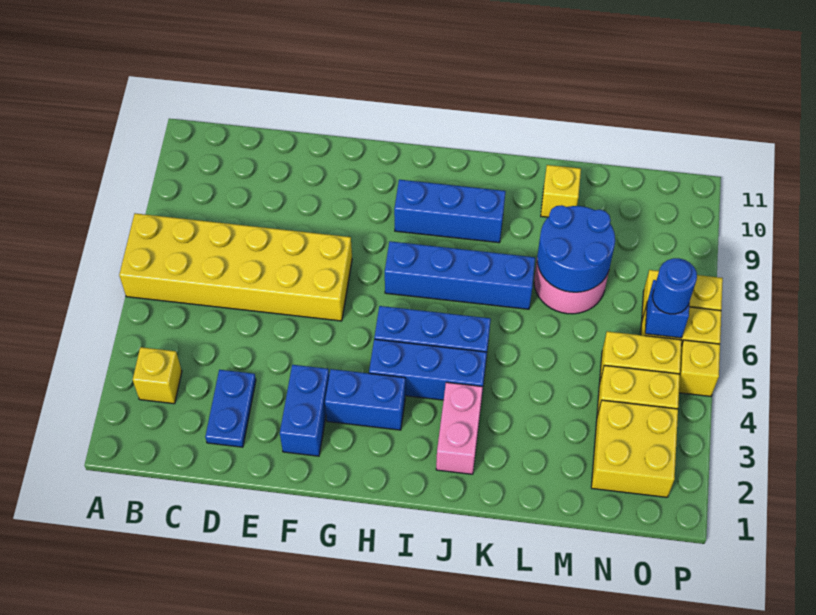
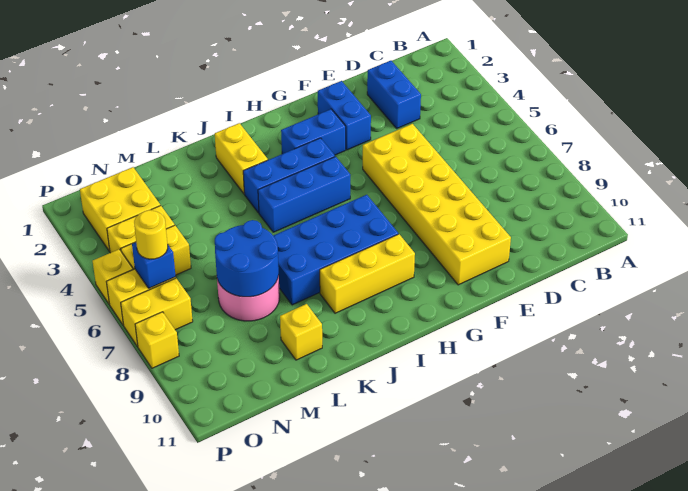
yellow 2x6 brick [119,213,352,321] -> yellow 2x6 brick turned to [363,124,511,285]
yellow 1x1 brick [133,347,182,404] -> yellow 1x1 brick moved to [135,312,179,368]
blue 1x2 plate [205,370,256,447] -> blue 1x2 brick [367,61,421,128]
blue 1x4 brick [385,241,535,309] -> blue 2x4 brick [273,195,398,305]
blue 1x3 brick [394,180,506,243] -> yellow 1x3 brick [320,234,415,313]
pink 1x2 brick [436,382,483,474] -> yellow 1x2 brick [215,123,268,194]
blue 1x1 round brick [652,258,697,314] -> yellow 1x1 round brick [134,210,168,259]

